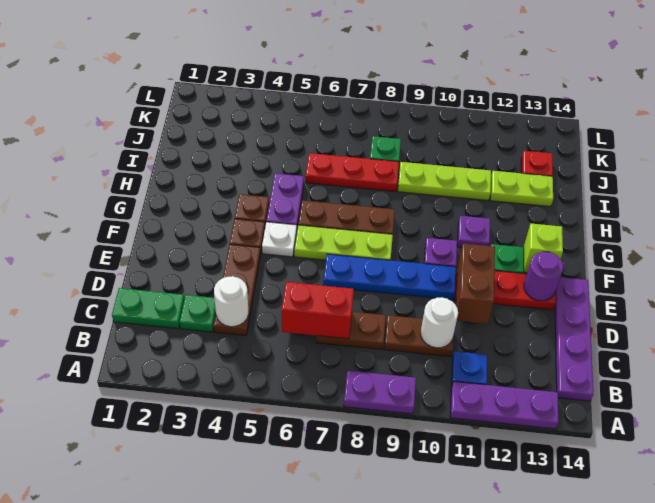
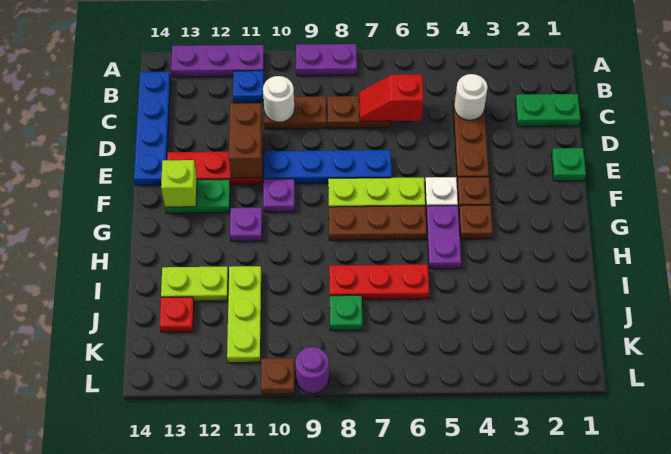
purple 1x4 plate [555,277,593,401] -> blue 1x4 plate [134,72,171,185]
green 1x1 plate [180,295,216,332] -> green 1x1 plate moved to [551,148,586,181]
red 1x2 brick [282,282,354,339] -> red 1x2 slope [359,74,423,121]
purple 1x1 round brick [524,252,563,301] -> purple 1x1 round brick moved to [295,347,329,394]
lime 1x3 plate [398,162,491,201] -> lime 1x3 plate turned to [227,266,261,363]
none -> brown 1x1 plate [261,358,295,394]

